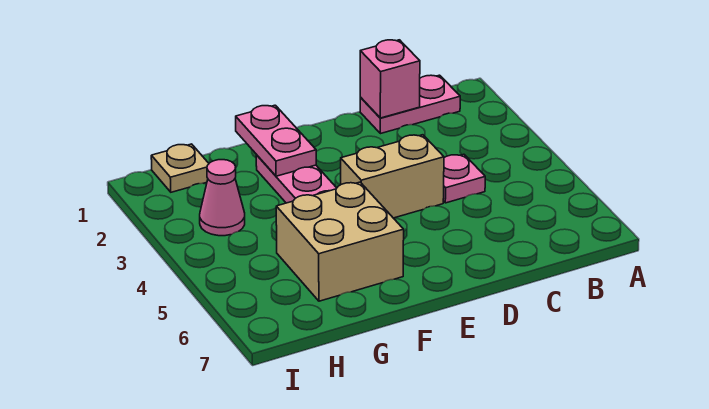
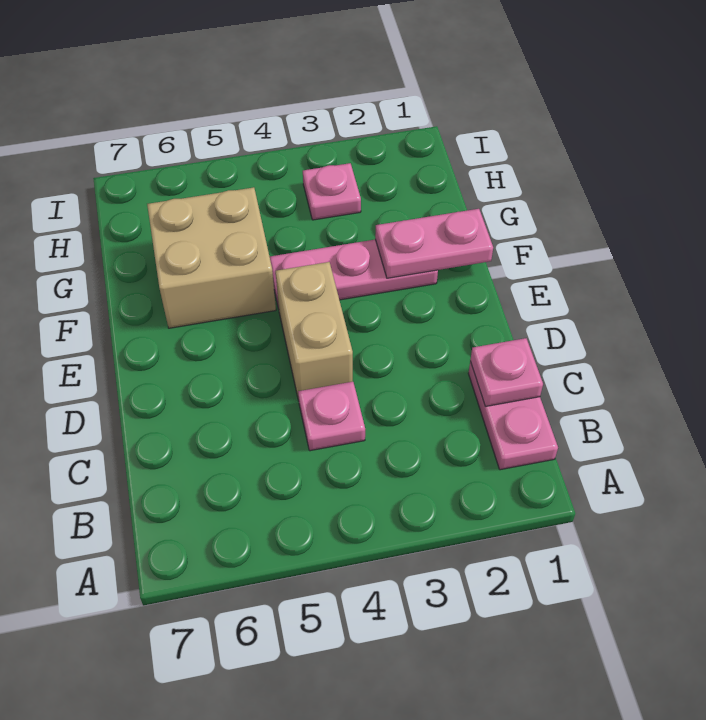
pink 1x1 brick [360,40,420,118] -> pink 1x1 plate [470,338,543,406]
tan 1x1 plate [151,144,209,192] -> none
pink 1x1 cone [200,160,245,236] -> pink 1x1 plate [303,163,361,220]

